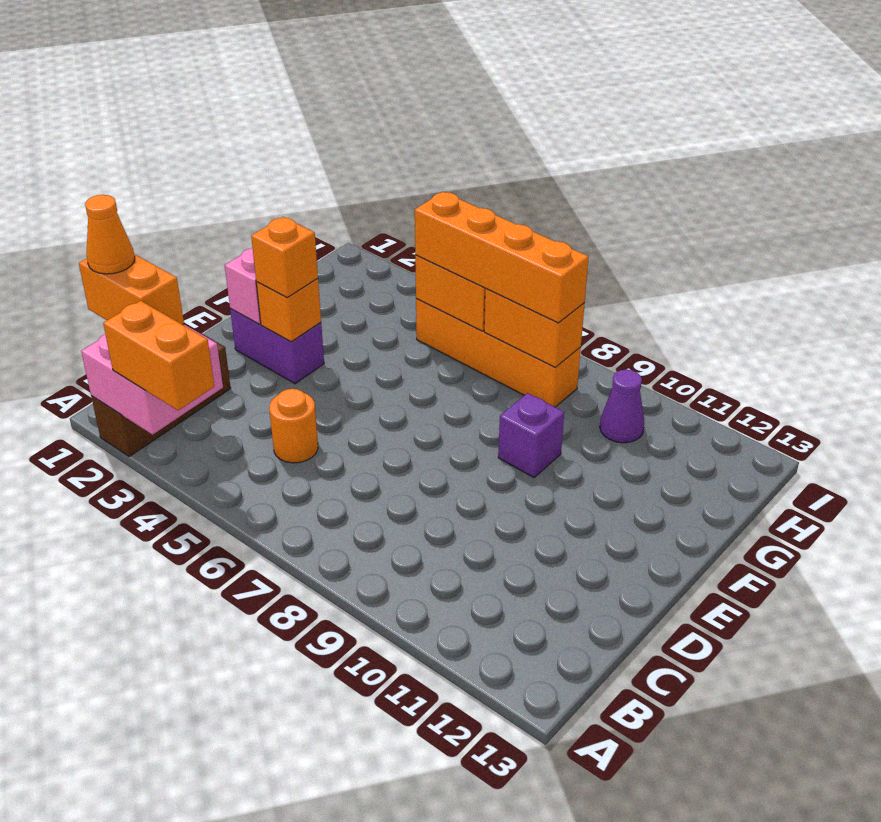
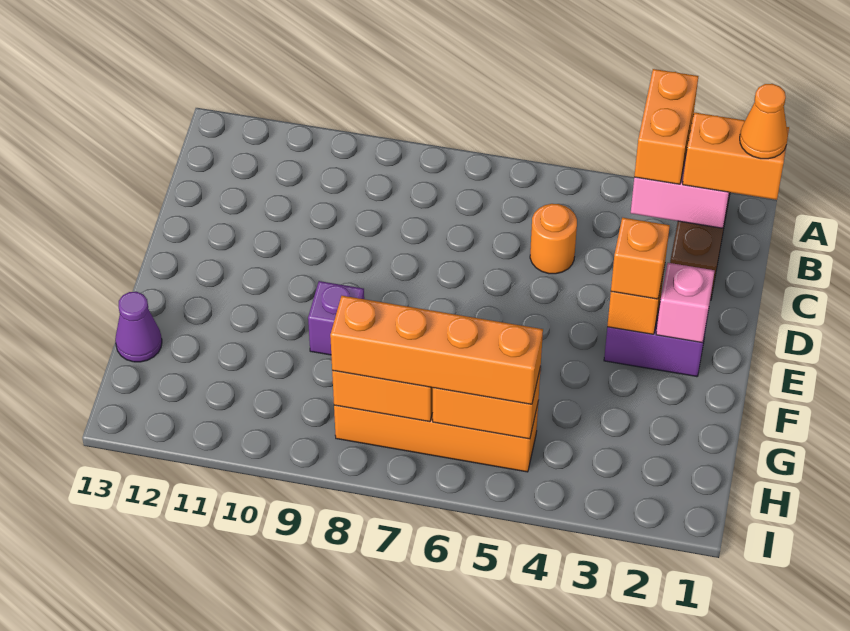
orange 1x2 brick [103,301,214,411] -> orange 1x2 brick turned to [634,69,698,184]
purple 1x1 cone [600,370,644,443] -> purple 1x1 cone moved to [115,292,162,362]

